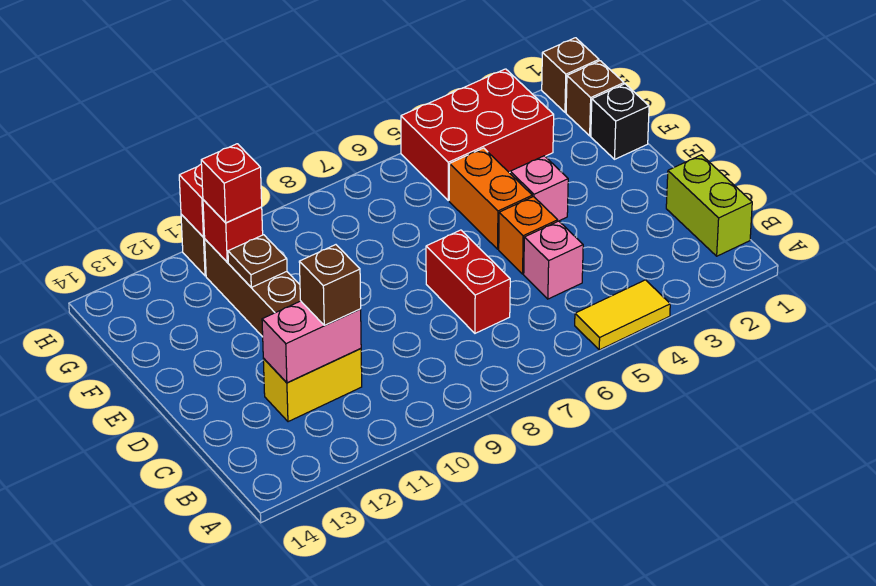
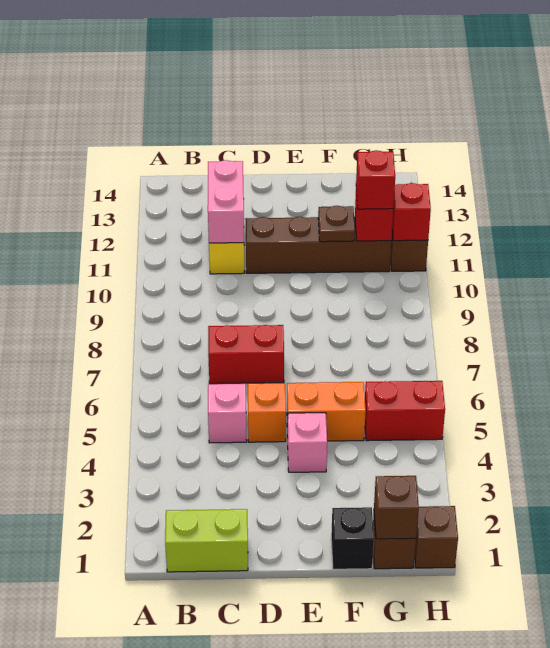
yellow 1x2 tile [575,280,670,350] -> none
brown 1x1 brick [299,245,361,325] -> brown 1x1 brick moved to [374,476,419,539]
red 2x3 brick [401,69,554,200] -> red 1x2 brick [365,381,445,441]

